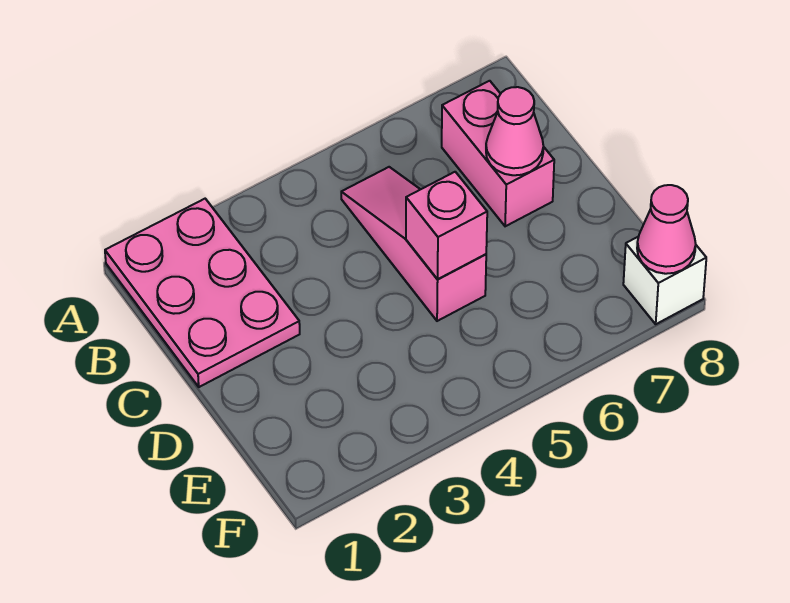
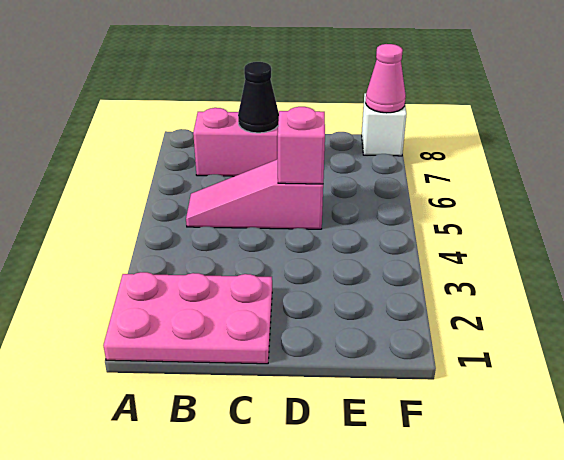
pink 1x1 cone [486,87,543,175] -> black 1x1 cone [238,62,279,133]

